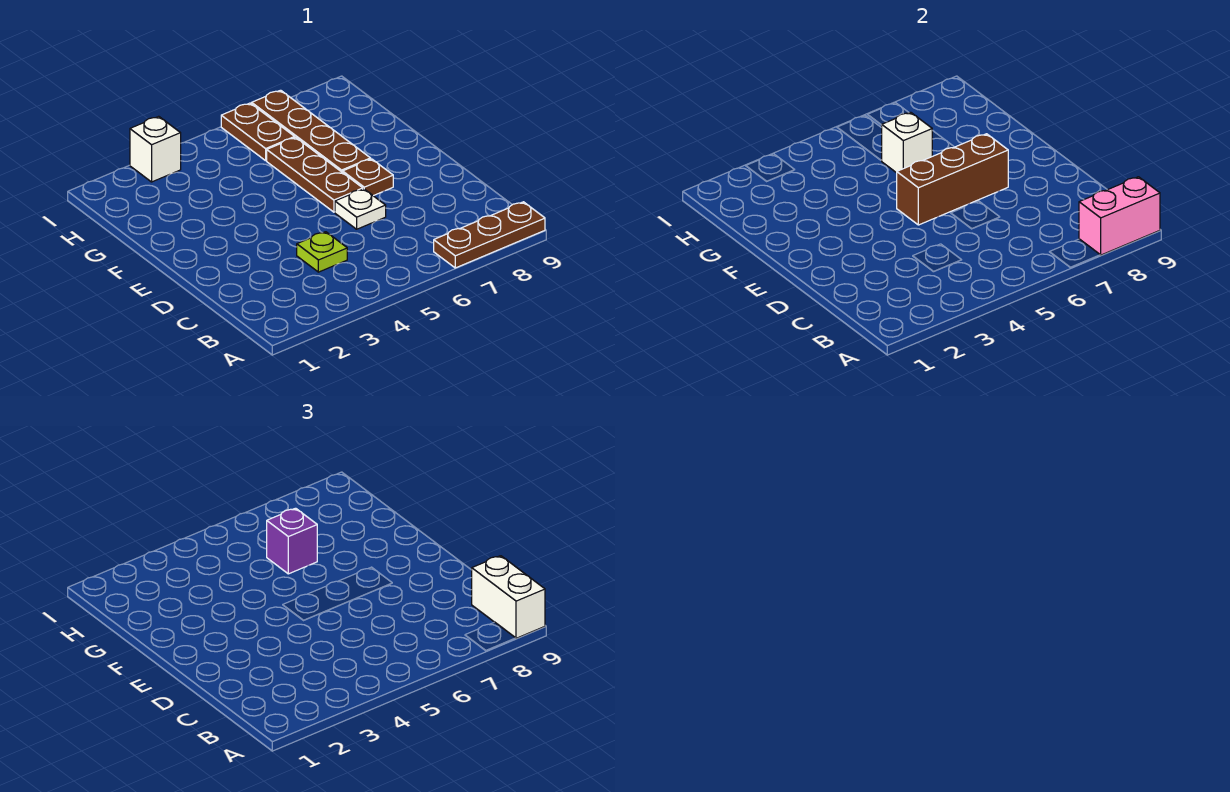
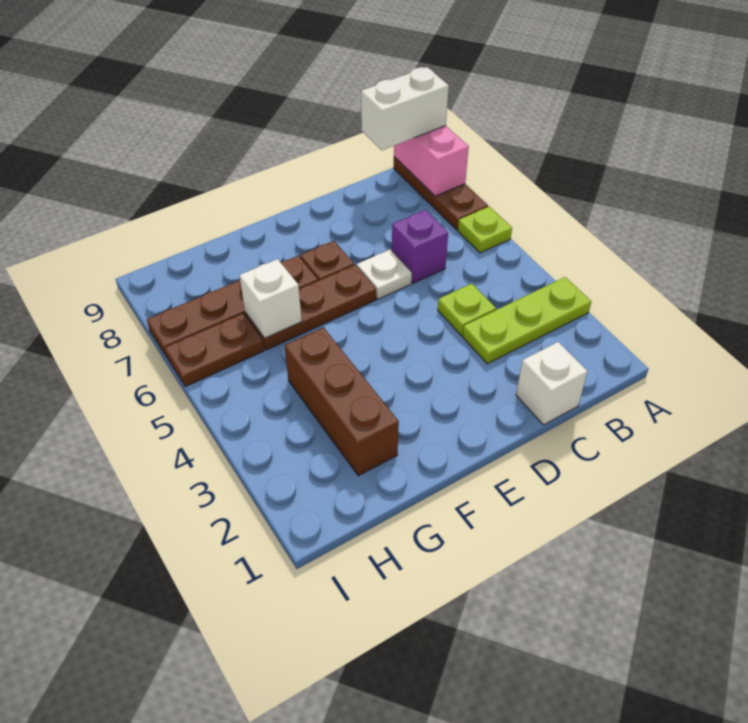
none -> lime 1x3 plate [463,277,591,364]
none -> lime 1x1 plate [458,207,512,253]
brown 1x3 brick [897,134,1008,225] -> brown 1x3 brick moved to [285,327,399,476]
purple 1x1 brick [267,508,317,574] -> purple 1x1 brick moved to [392,210,448,283]
white 1x1 brick [130,116,181,182] -> white 1x1 brick moved to [516,342,588,425]

